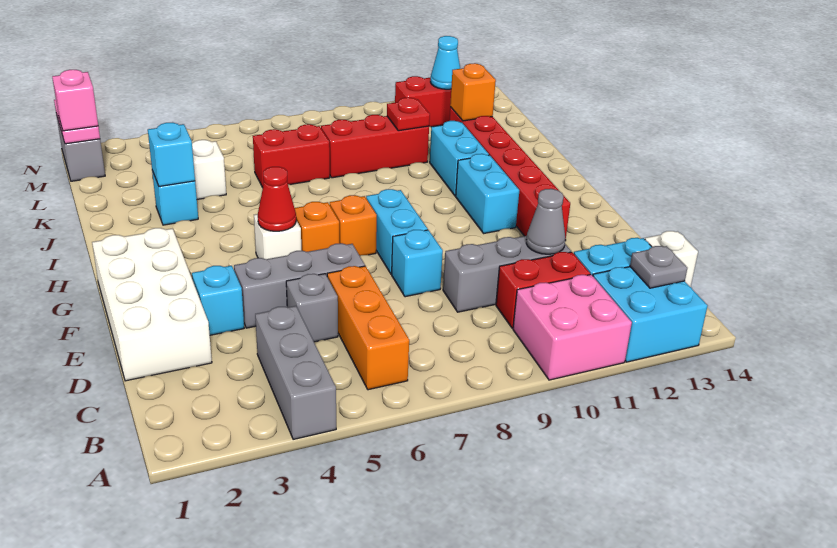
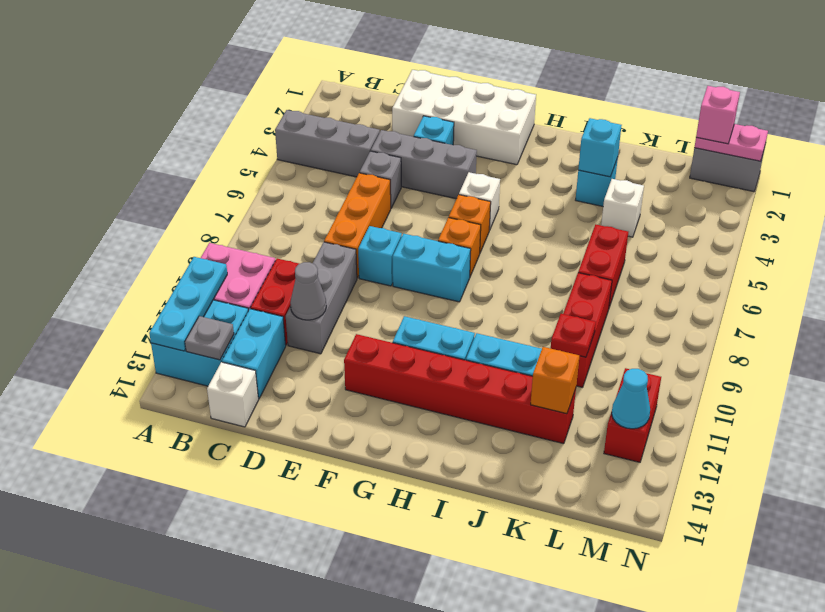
none -> cyan 1x3 plate [149,257,227,351]
orange 1x3 brick [327,266,409,390] -> orange 1x3 brick turned to [324,173,391,278]
grey 1x3 brick [234,243,365,328] -> grey 1x3 brick turned to [371,130,477,199]
red 1x1 cone [258,167,296,231] -> none

